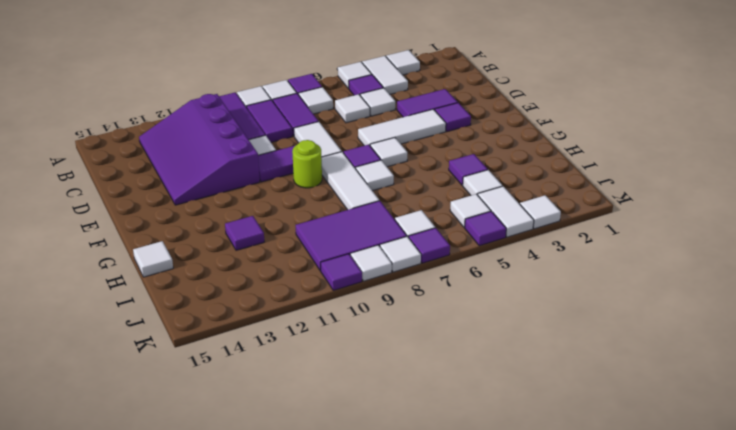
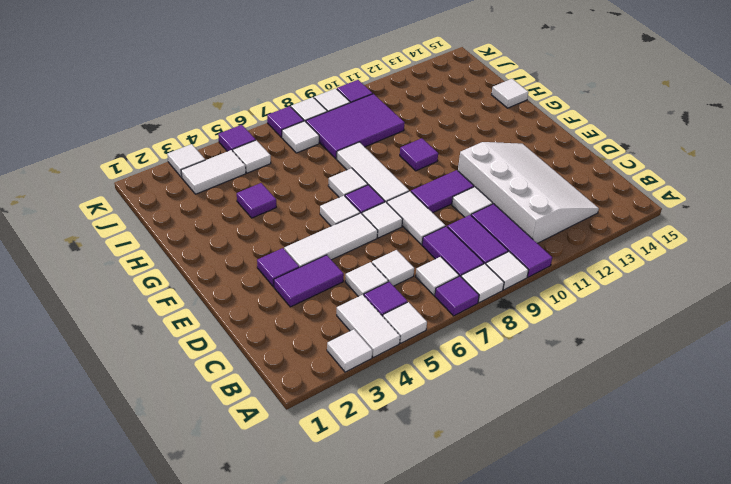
purple 3x4 slope [139,94,260,205] -> white 3x4 slope [458,142,599,243]
lime 1x1 round brick [292,140,322,188] -> none
purple 1x1 tile [225,216,264,250] -> purple 1x1 tile moved to [400,138,438,171]
white 1x1 tile [463,170,503,195] -> white 1x1 tile moved to [362,202,403,238]
white 1x2 tile [478,186,534,237] -> white 1x2 tile turned to [181,150,246,194]

